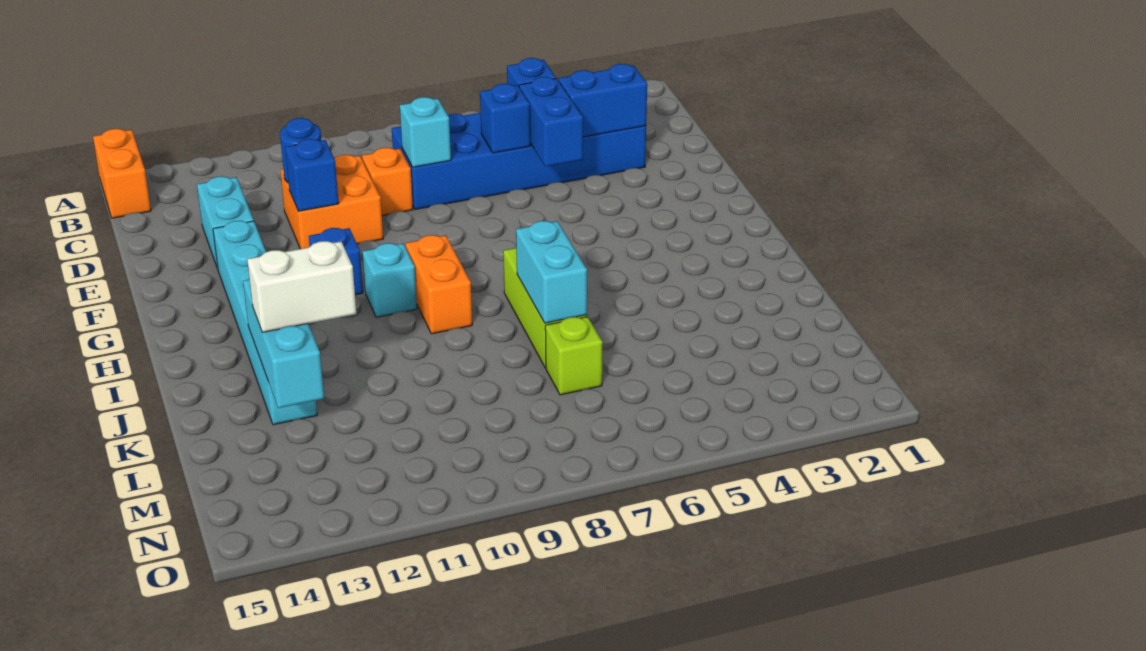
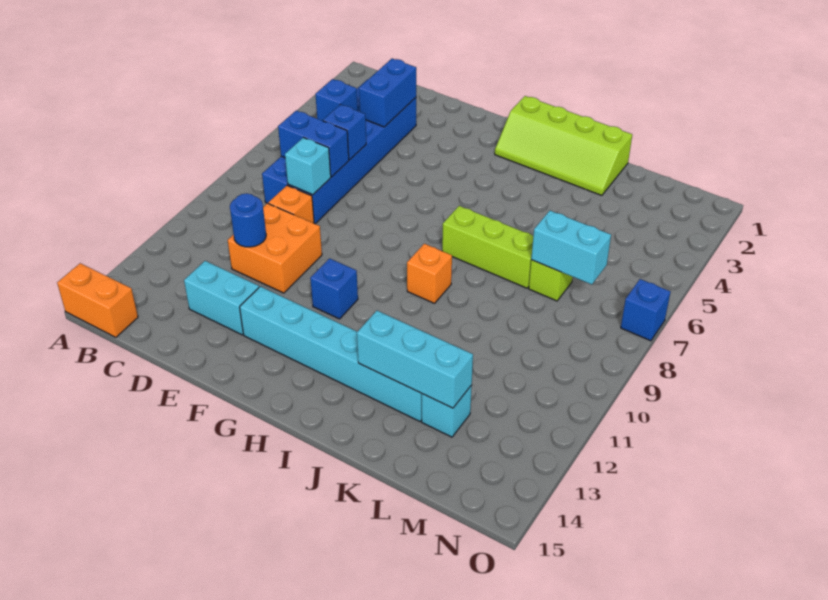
blue 1x2 brick [519,77,583,167] -> blue 1x2 brick moved to [278,111,349,177]
blue 1x1 brick [285,139,339,211] -> blue 1x1 brick moved to [621,279,671,341]
none -> lime 2x4 slope [495,96,632,195]
orange 1x2 brick [406,235,472,334] -> orange 1x1 brick [407,244,452,303]
cyan 1x1 brick [362,243,417,317] -> cyan 1x1 brick moved to [422,385,472,437]
cyan 1x2 brick [516,221,587,323] -> cyan 1x2 brick moved to [531,211,611,285]
white 1x2 brick [247,241,356,332] -> none

